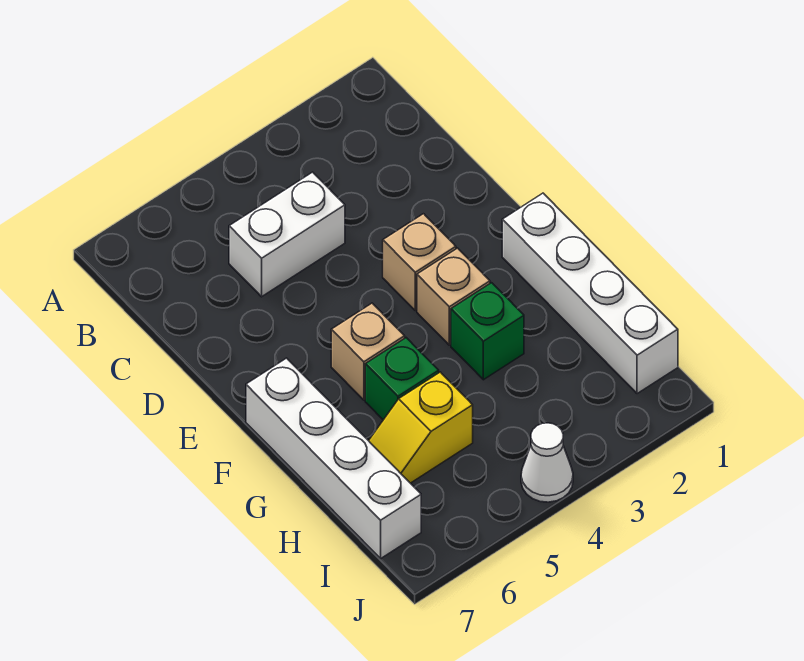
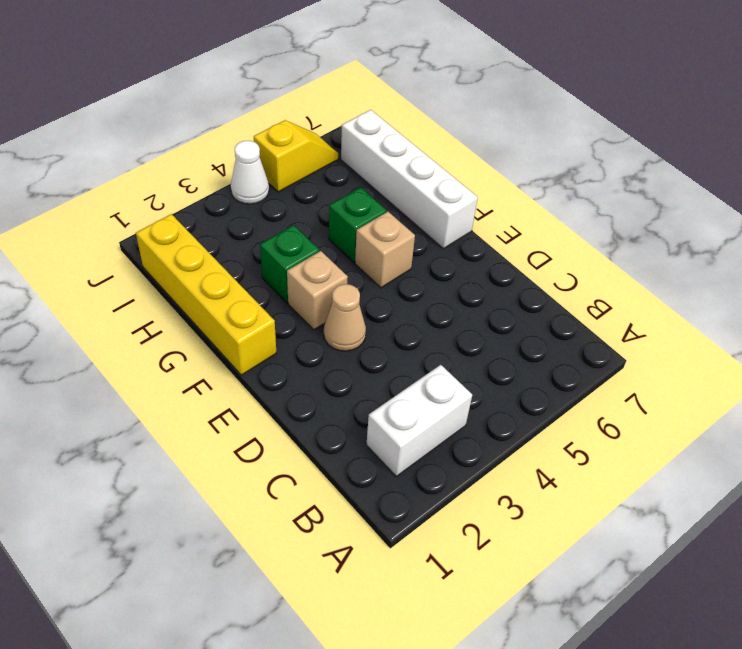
white 1x2 brick [229,172,345,297] -> white 1x2 brick moved to [366,365,472,476]
tan 1x1 brick [383,214,456,311] -> tan 1x1 cone [324,284,366,351]
white 1x4 brick [502,193,678,394] -> yellow 1x4 brick [136,214,276,375]
yellow 1x2 slope [369,372,473,483] -> yellow 1x2 slope moved to [254,120,338,192]

